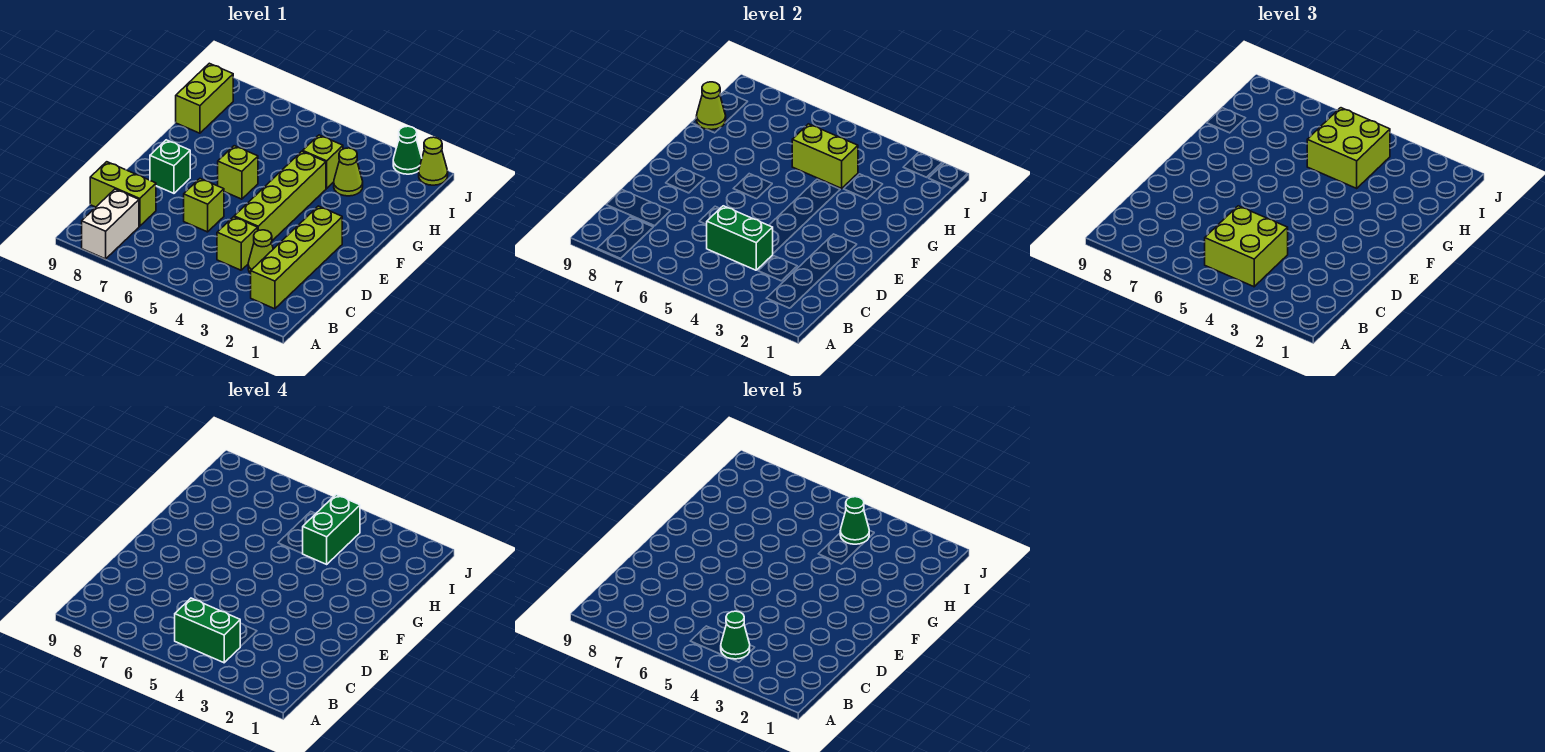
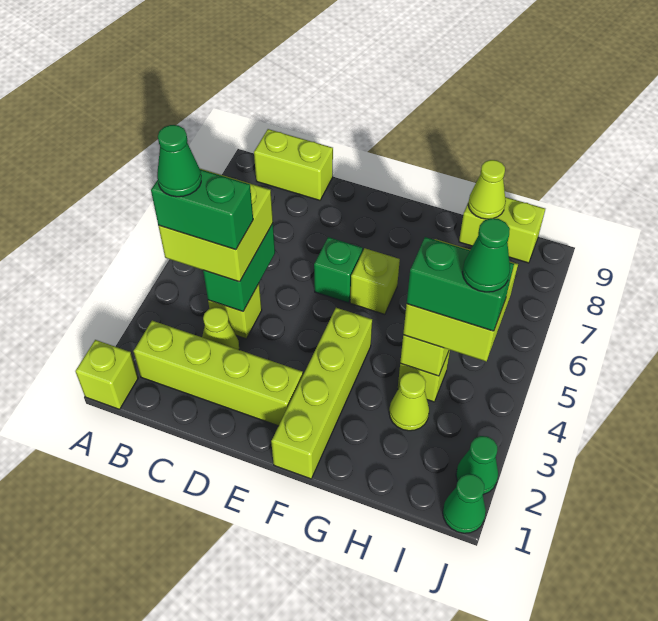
white 1x2 brick [82,189,139,259] -> none
green 1x2 brick [175,598,240,663] -> green 1x2 brick turned to [151,169,253,250]
lime 1x2 brick [90,162,156,226] -> lime 1x2 brick turned to [254,129,333,200]
lime 1x4 brick [234,151,326,241] -> lime 1x4 brick turned to [271,308,372,479]
lime 1x1 brick [184,179,224,232] -> lime 1x1 brick moved to [76,340,138,409]
green 1x1 brick [150,140,190,193] -> green 1x1 brick moved to [314,237,363,303]
lime 1x1 cone [419,137,448,185] -> green 1x1 cone [443,474,486,533]

